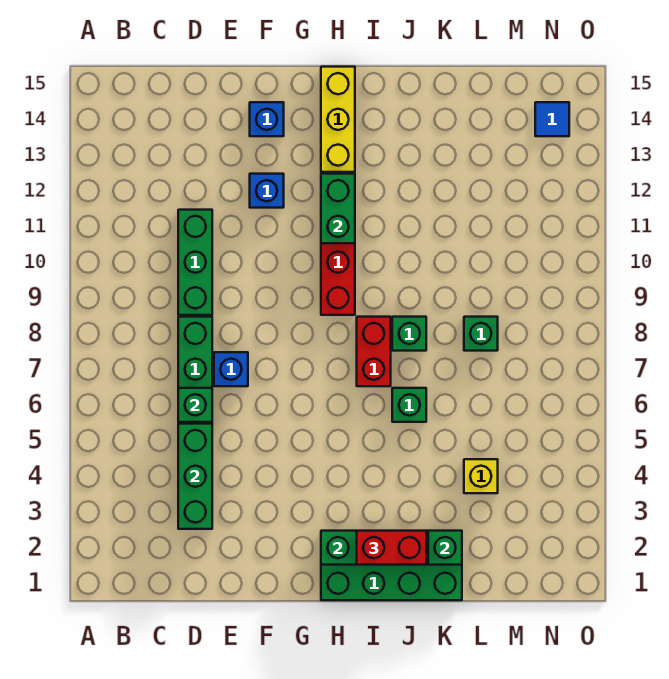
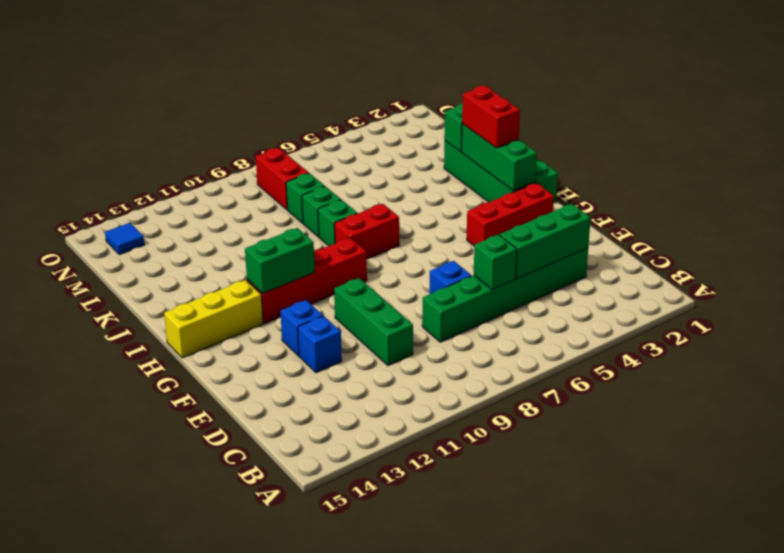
green 1x3 brick [178,210,212,315] -> green 1x3 brick turned to [334,278,413,366]
blue 1x1 brick [250,102,284,136] -> blue 1x1 brick moved to [298,316,342,373]
none -> red 1x3 brick [467,183,554,246]
green 1x1 brick [392,388,426,422] -> green 1x1 brick moved to [302,186,341,237]
yellow 1x1 brick [464,459,498,493] -> none
none -> red 1x2 brick [256,148,308,210]

